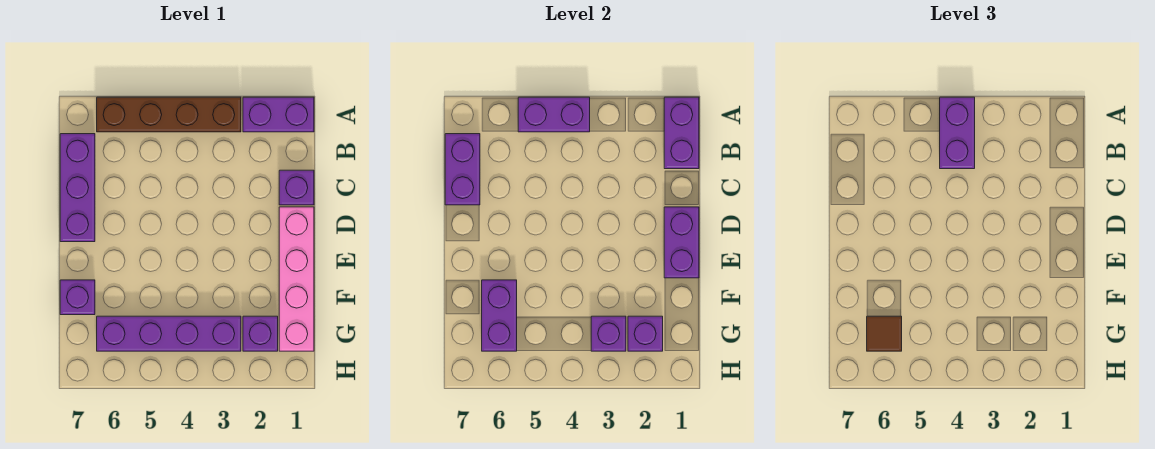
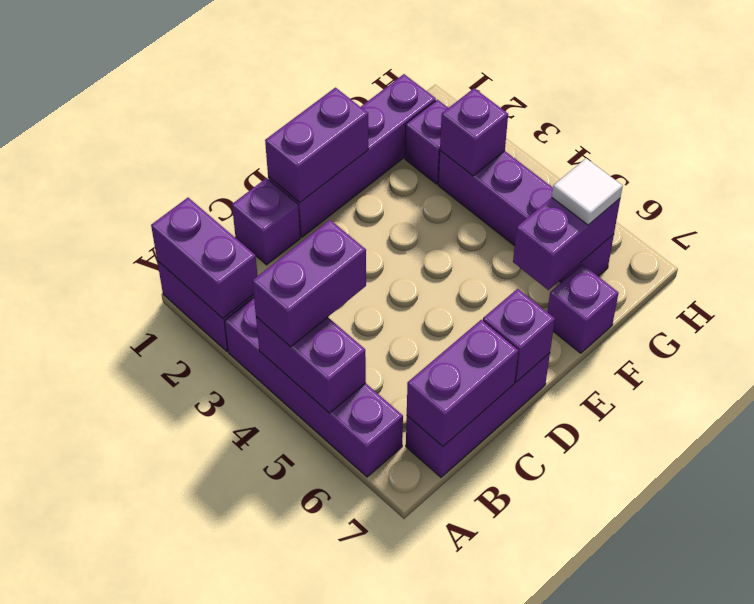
purple 1x2 brick [664,97,699,169] -> purple 1x2 brick turned to [151,198,258,318]
brown 1x4 brick [97,97,241,132] -> purple 1x4 brick [225,298,403,477]
pink 1x4 brick [279,207,314,351] -> purple 1x4 brick [268,74,436,237]
purple 1x1 brick [628,316,663,351] -> purple 1x1 brick moved to [483,289,555,382]
brown 1x1 tile [867,316,902,351] -> white 1x1 tile [552,158,623,225]

